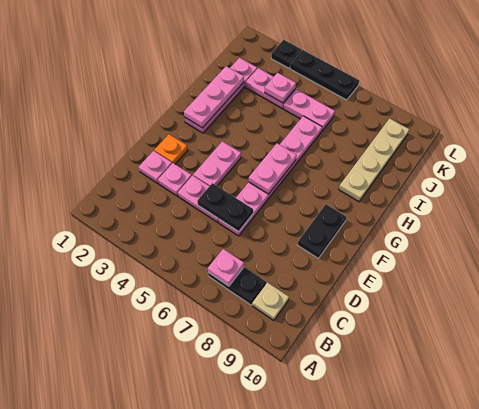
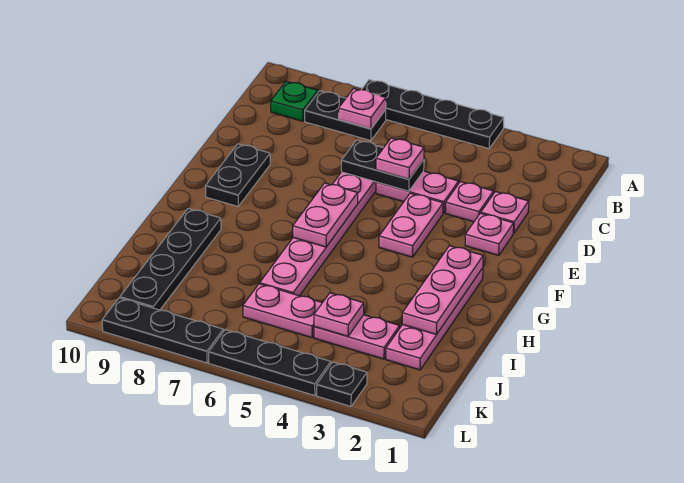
none -> black 1x4 plate [361,80,504,149]
tan 1x1 plate [252,283,289,321] -> green 1x1 plate [271,81,318,121]
none -> pink 1x1 plate [376,138,424,179]
orange 1x1 plate [154,134,188,164] -> pink 1x1 plate [465,213,514,255]
tan 1x4 plate [339,118,409,202] -> black 1x4 plate [120,209,221,310]
none -> black 1x3 plate [102,298,223,363]

